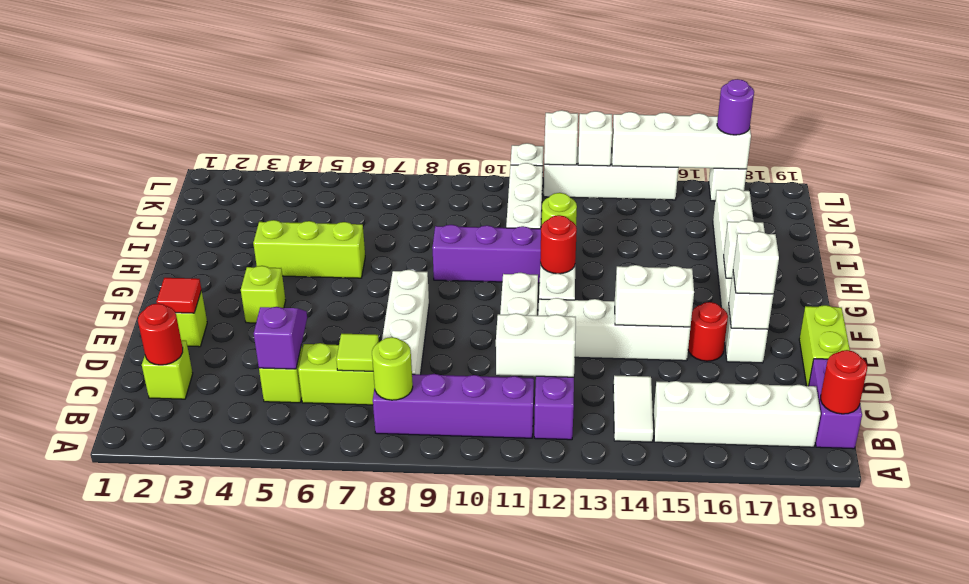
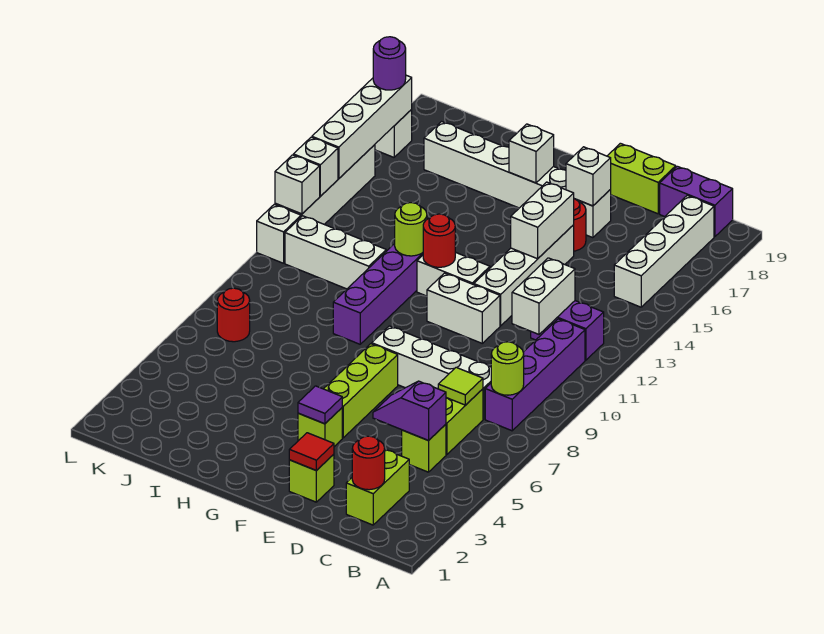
white 1x2 tile [613,375,653,442] -> none
red 1x1 round brick [820,350,867,414] -> red 1x1 round brick moved to [217,288,250,342]
lime 1x1 brick [142,340,193,399] -> lime 1x2 brick [346,450,409,525]
white 1x1 brick [733,231,779,294] -> none
none -> purple 1x1 tile [298,386,342,424]
lime 1x3 brick [253,220,365,278] -> lime 1x3 brick moved to [324,344,398,438]

